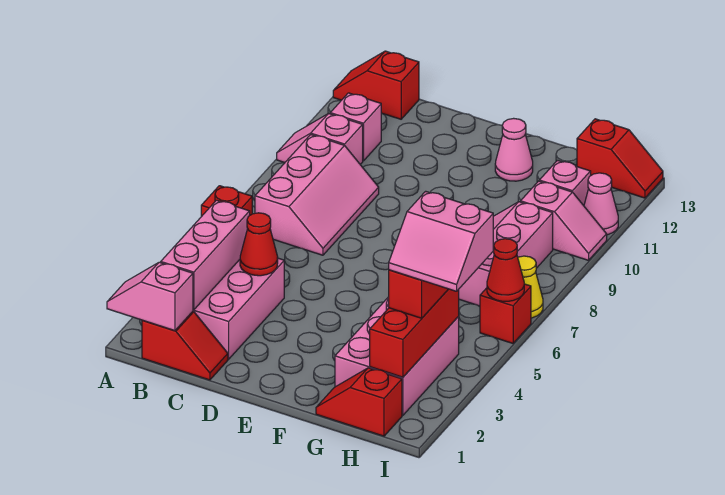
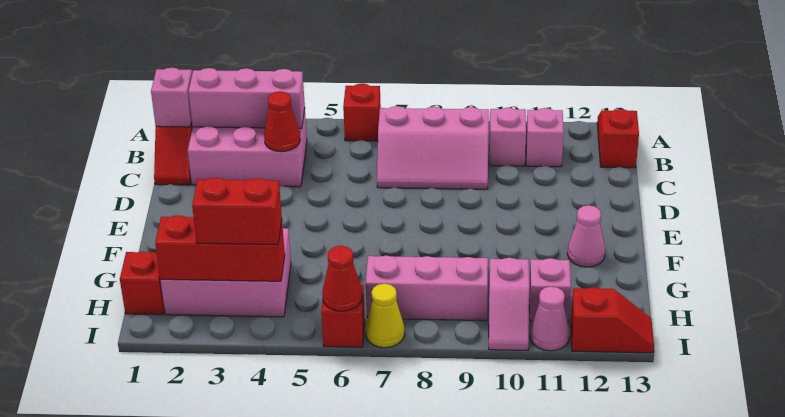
pink 2x2 slope [389,191,493,291] -> none
red 1x2 slope [577,119,663,198] -> red 1x2 slope turned to [571,287,654,353]

